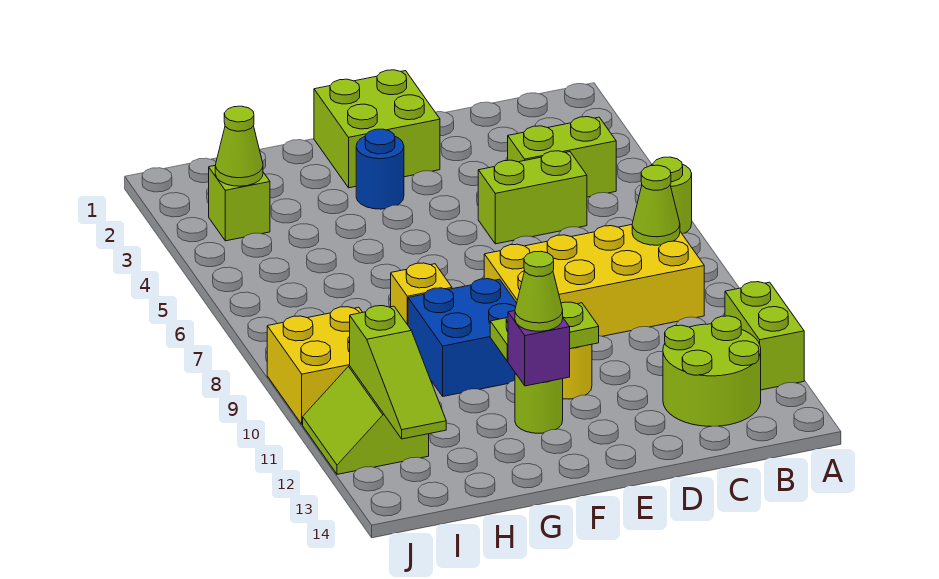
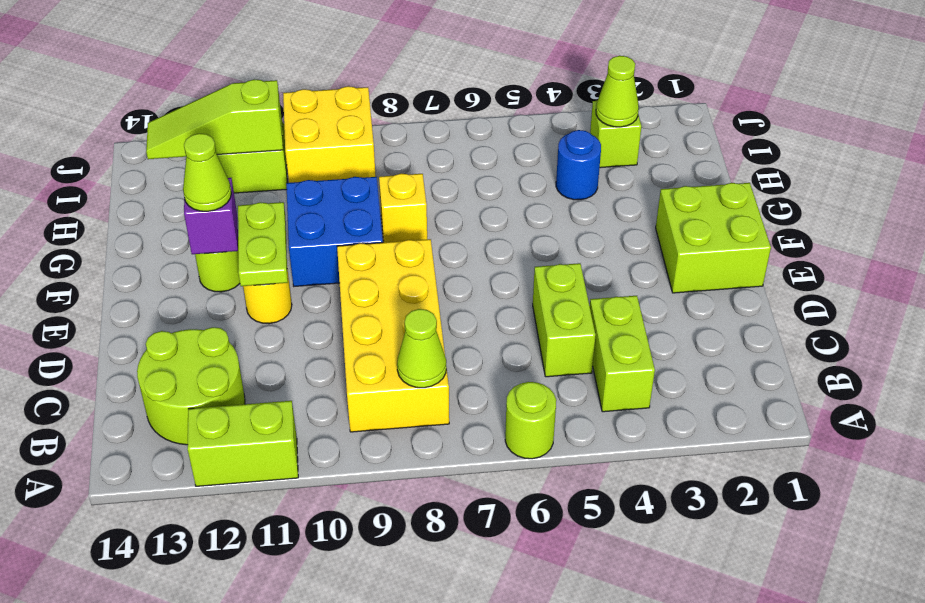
blue 1x1 round brick [356,129,404,209] -> blue 1x1 round brick moved to [556,130,601,200]

